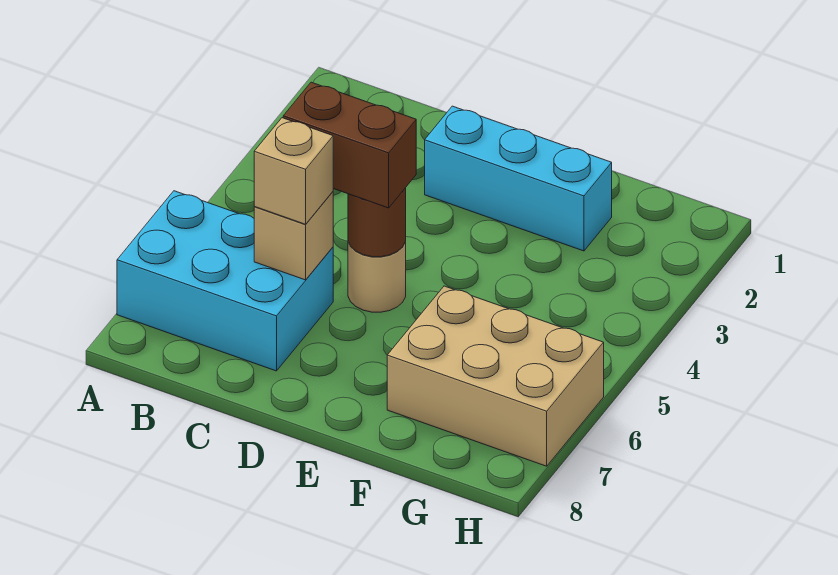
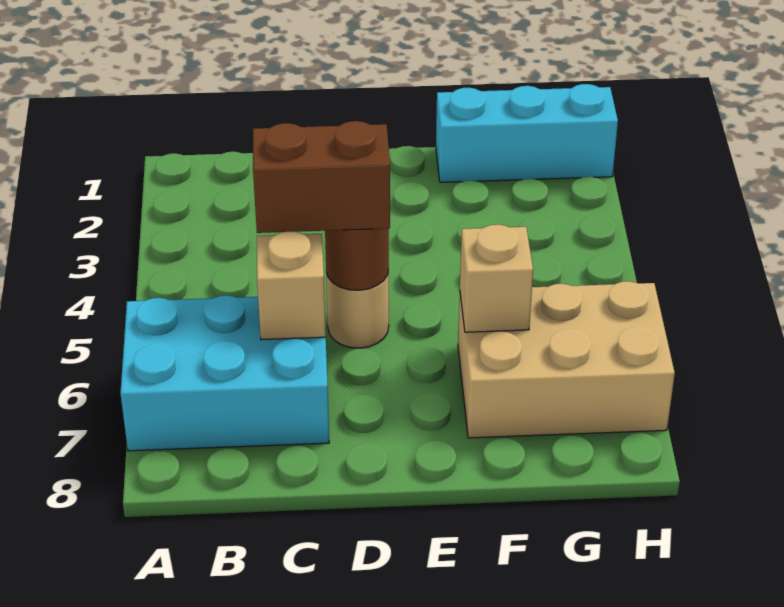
tan 1x1 brick [254,118,333,224] -> tan 1x1 brick moved to [460,224,533,332]
cyan 1x3 brick [425,106,612,251] -> cyan 1x3 brick moved to [436,84,618,182]

